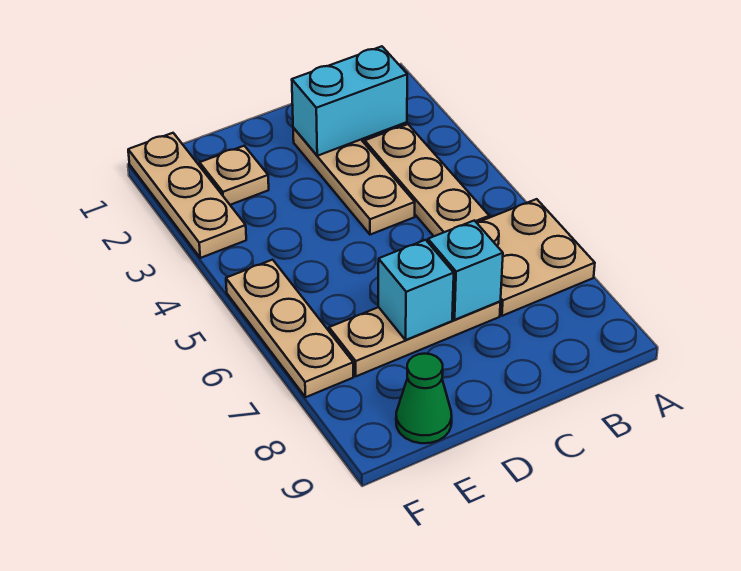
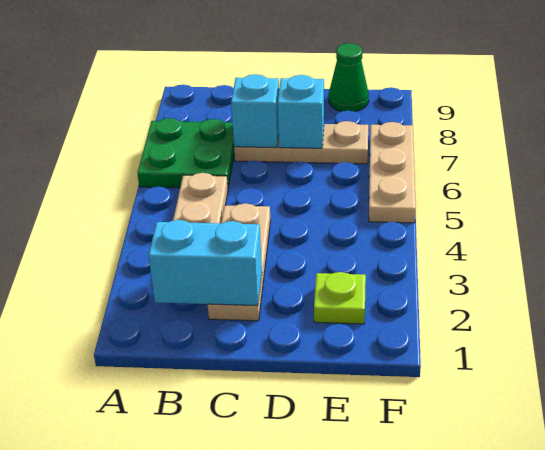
tan 2x2 plate [477,199,595,316] -> green 2x2 plate [138,118,234,188]
tan 1x1 plate [200,146,269,205] -> lime 1x1 plate [314,272,366,324]
tan 1x3 plate [128,133,246,258] -> none

